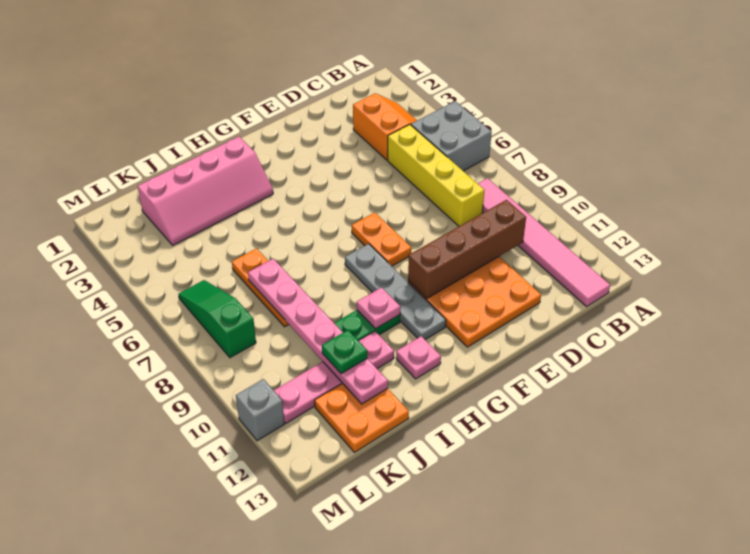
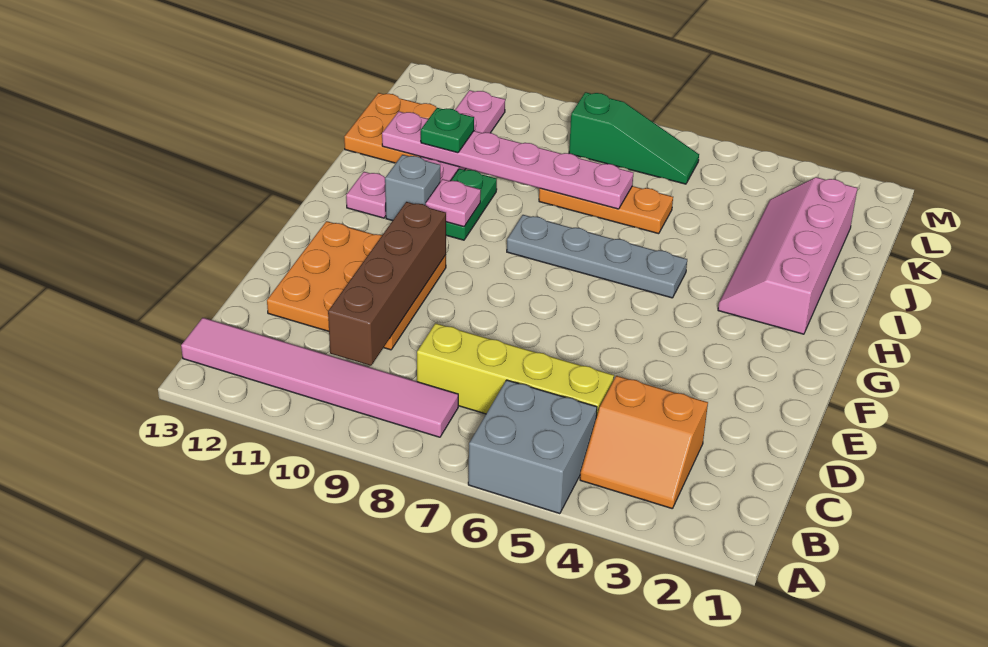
orange 1x2 plate [352,213,411,266] -> none
grey 1x4 plate [345,244,446,340] -> grey 1x4 plate moved to [507,215,687,298]
grey 1x1 brick [236,379,284,441] -> grey 1x1 brick moved to [385,155,440,221]

